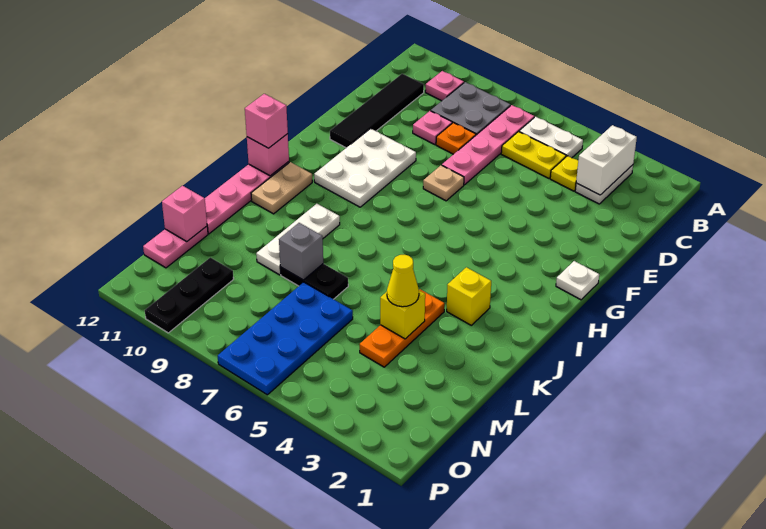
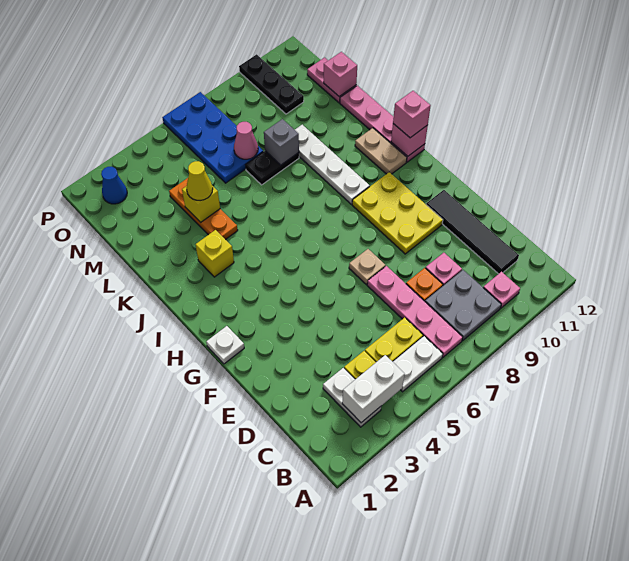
white 1x2 brick [576,125,637,195] -> white 1x2 brick turned to [342,355,405,423]
white 2x3 plate [314,129,416,207] -> yellow 2x3 plate [352,172,443,254]
white 1x3 plate [256,204,340,275] -> white 1x4 plate [295,125,370,204]
none -> pink 1x1 cone [234,122,258,159]
none -> blue 1x1 cone [101,167,127,204]

